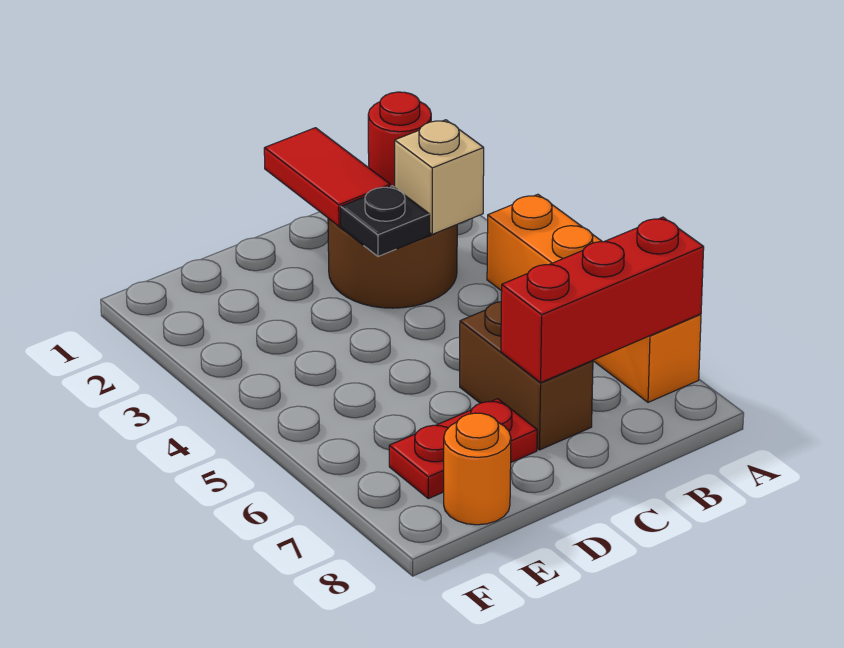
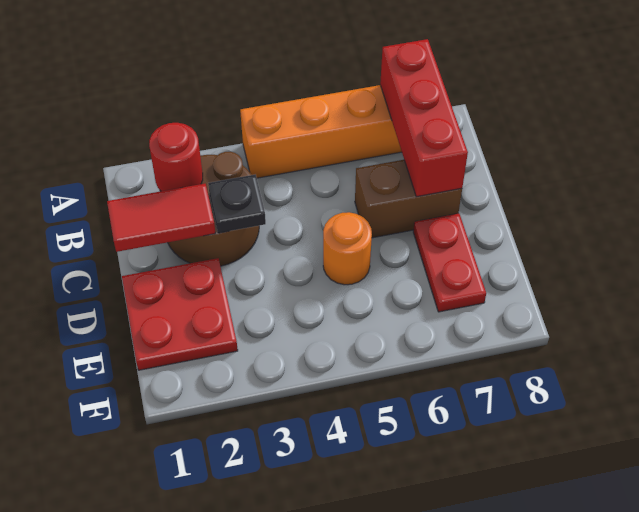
tan 1x1 brick [395,120,484,234] -> none
none -> red 2x2 plate [122,258,238,370]
orange 1x1 round brick [444,413,511,525] -> orange 1x1 round brick moved to [323,212,372,285]

